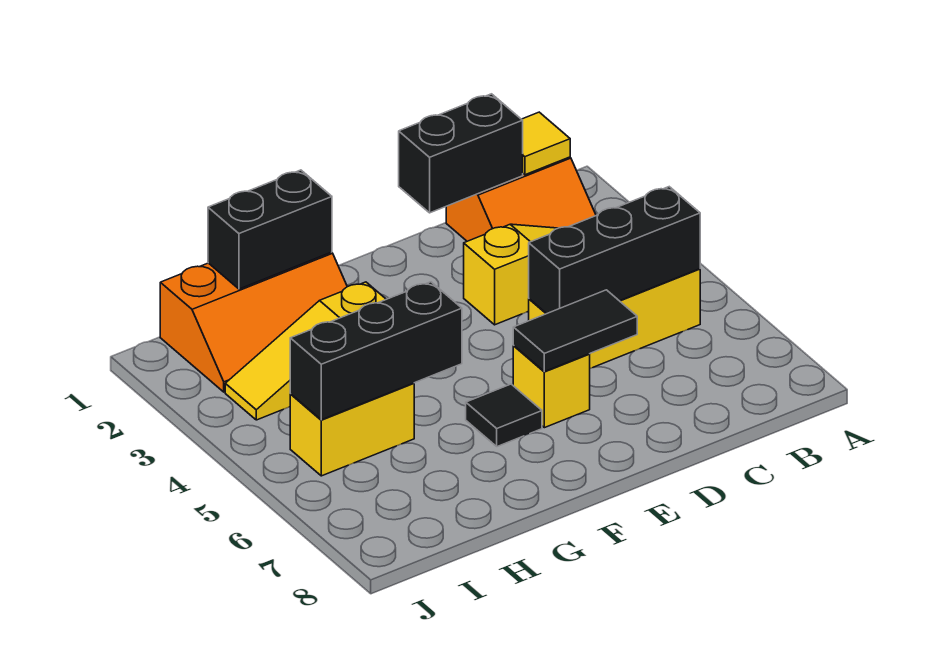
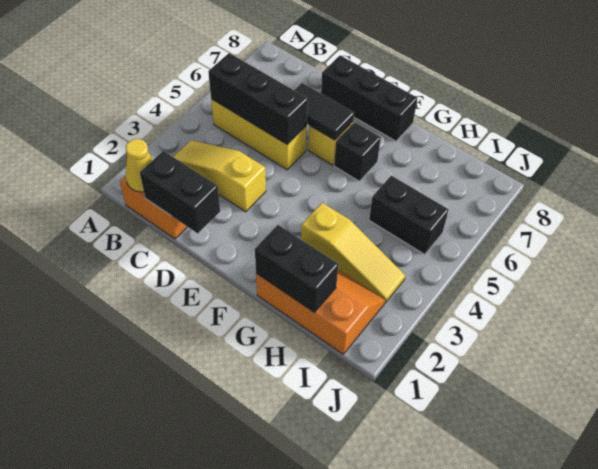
yellow 1x1 tile [522,112,570,175] -> yellow 1x1 cone [126,139,153,192]
black 1x1 tile [466,384,542,447] -> black 1x1 brick [334,122,381,181]
black 1x3 brick [290,282,462,420] -> black 1x3 brick moved to [321,55,417,141]
yellow 1x2 brick [290,383,414,476] -> black 1x2 brick [369,176,449,254]

